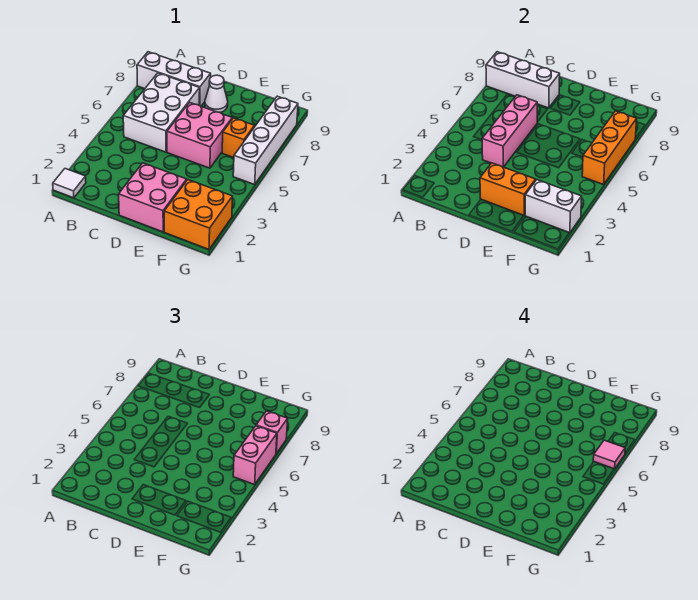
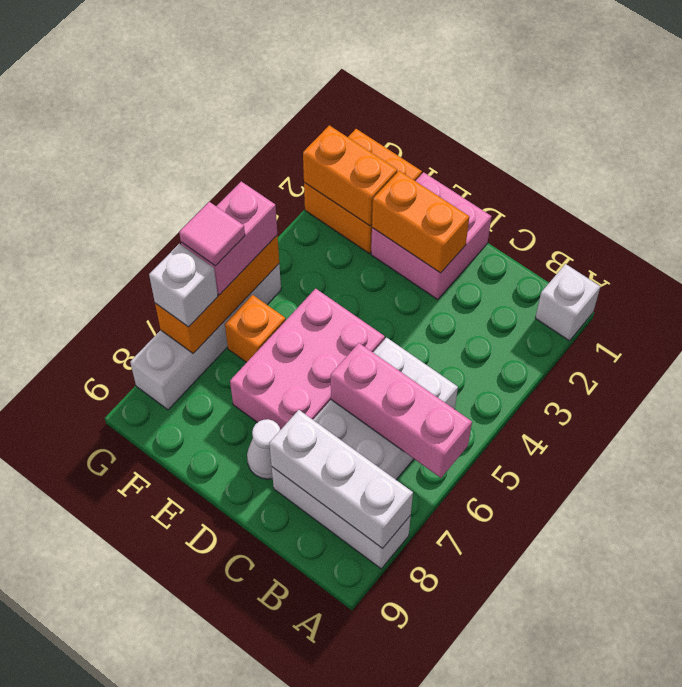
white 1x1 tile [53,169,86,198] -> white 1x1 brick [536,264,600,341]
pink 1x3 brick [482,95,537,167] -> pink 1x3 brick turned to [331,343,472,478]
pink 2x2 brick [167,102,232,168] -> pink 2x3 brick [230,289,385,430]
white 1x2 brick [525,180,581,233] -> orange 1x2 brick [303,125,397,226]
pink 1x1 brick [256,411,288,453] -> white 1x1 brick [149,244,218,327]

